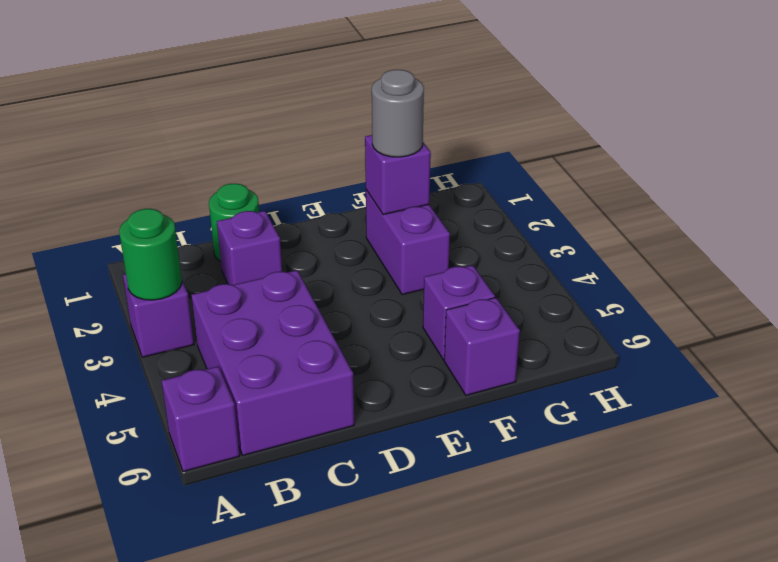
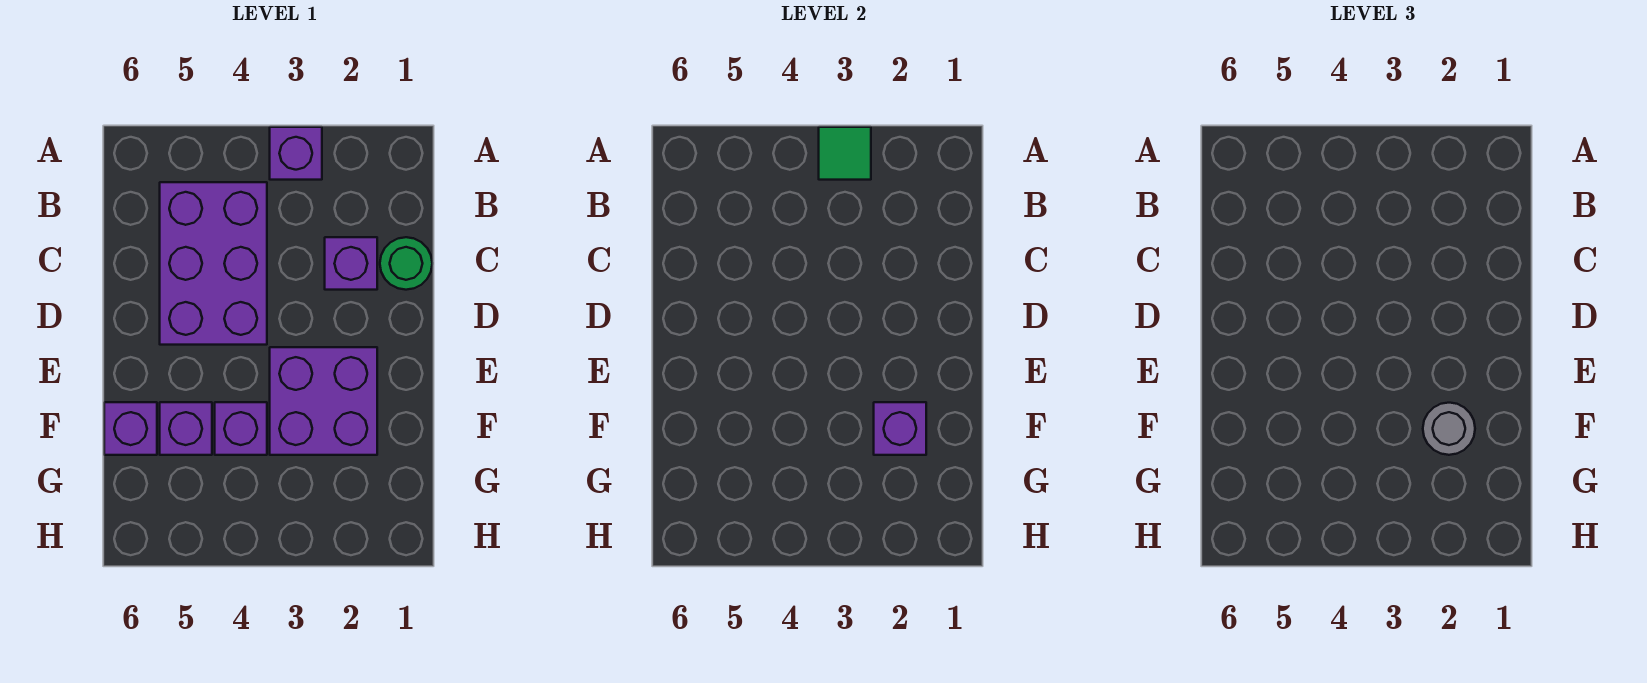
green 1x1 round brick [119,209,182,300] -> green 1x1 tile [819,127,871,180]
purple 1x1 brick [162,366,240,472] -> purple 1x1 brick moved to [215,402,267,455]
purple 2x3 brick [191,270,354,455] -> purple 2x3 brick turned to [160,182,267,345]
purple 1x2 brick [366,190,450,295] -> purple 2x2 brick [270,347,377,455]

